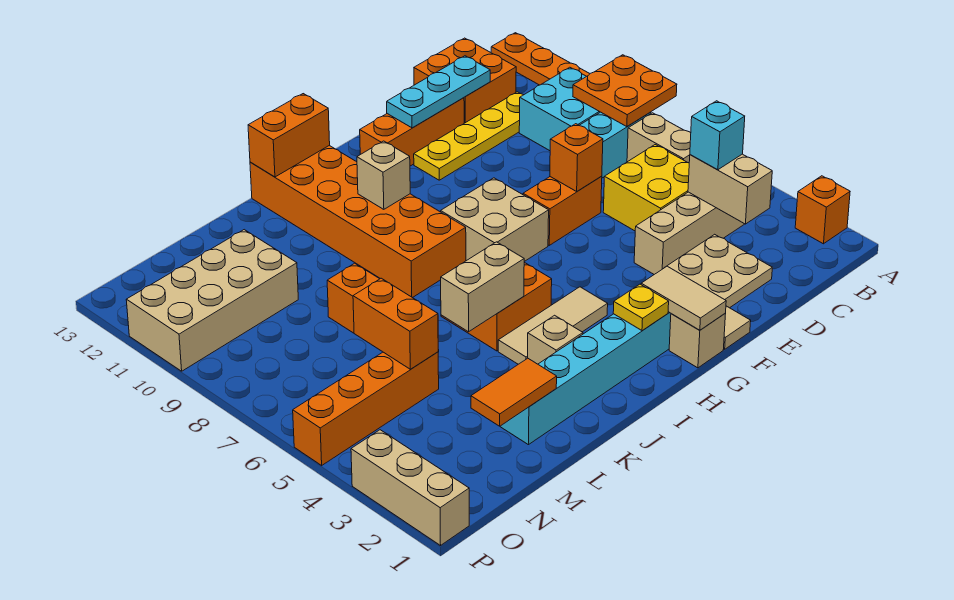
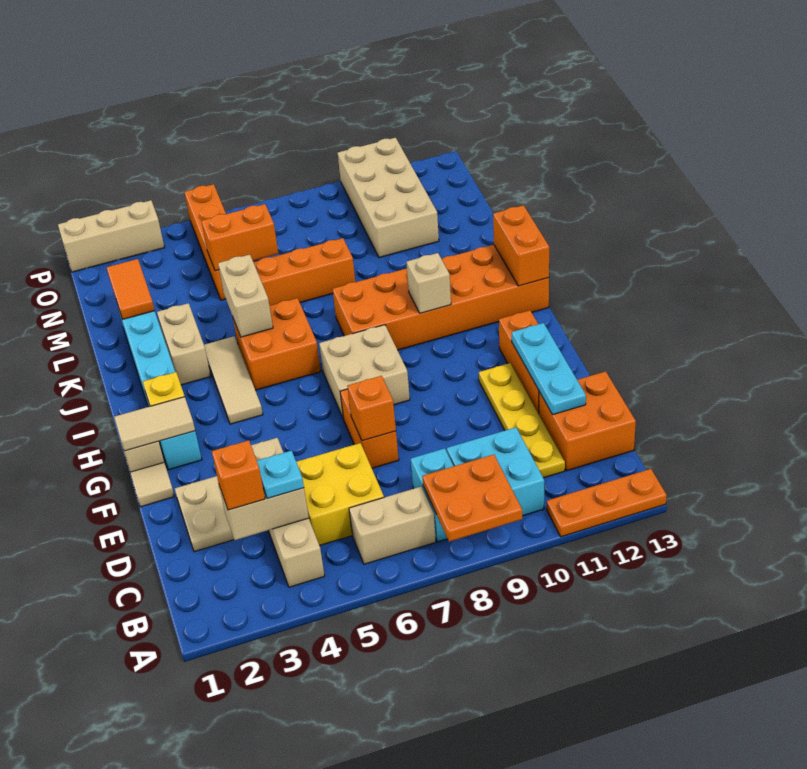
orange 1x1 brick [795,176,850,244] -> orange 1x1 brick moved to [212,440,265,510]
cyan 1x1 brick [690,101,745,170] -> cyan 1x1 plate [257,451,304,499]
tan 1x1 brick [528,315,583,364] -> tan 1x2 brick [157,303,211,385]

